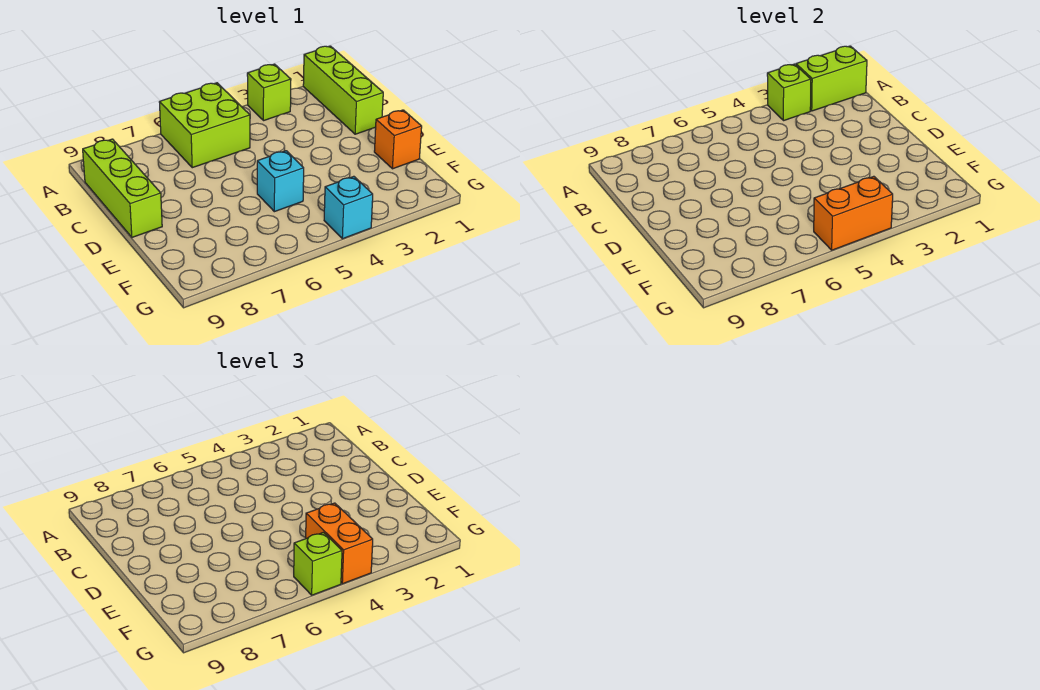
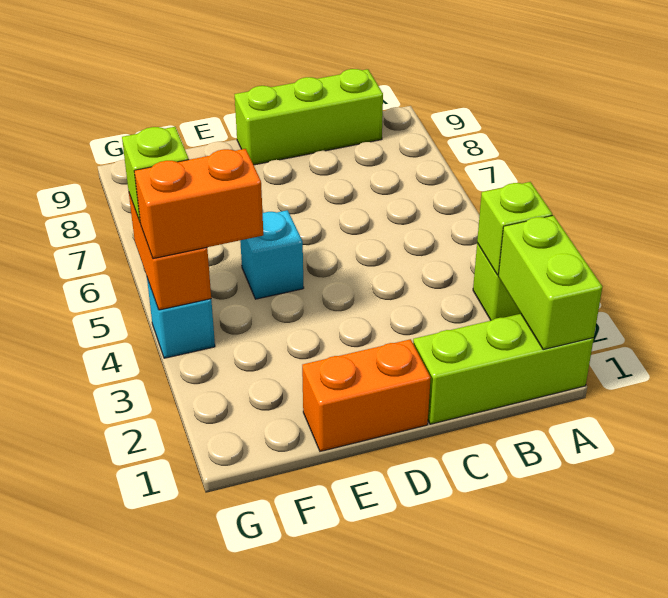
lime 2x2 brick [159,83,250,168] -> none
orange 1x1 brick [374,110,422,169] -> orange 1x2 brick [302,339,431,451]

